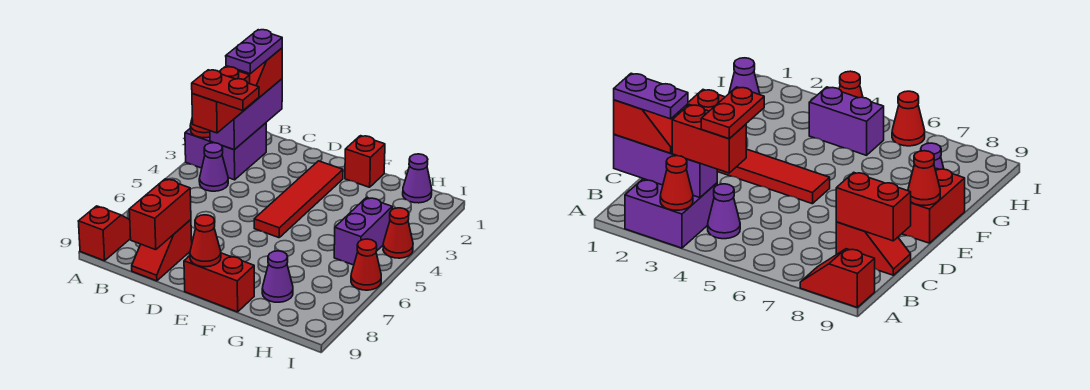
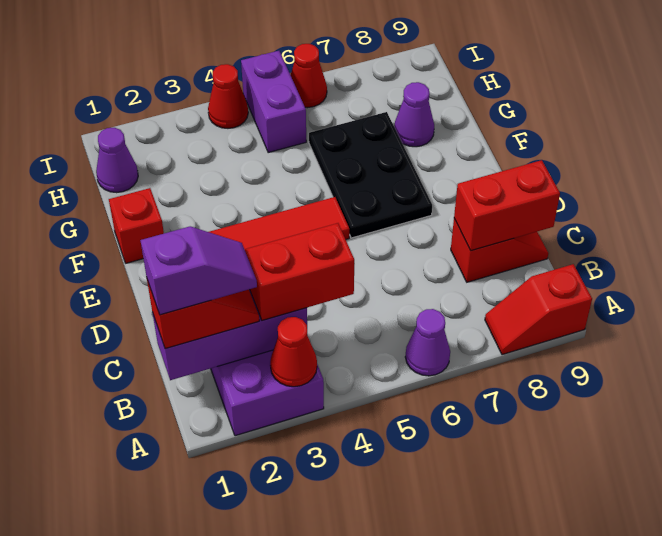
purple 1x2 plate [226,30,282,74] -> purple 1x2 slope [140,227,257,315]
purple 1x1 cone [199,143,228,191] -> purple 1x1 cone moved to [405,309,450,376]
red 1x2 plate [192,70,259,111] -> none
none -> black 2x3 plate [309,112,432,238]
red 1x2 brick [184,253,254,312] -> none
red 1x1 cone [190,215,221,267] -> none
purple 1x2 brick [334,197,392,265] -> purple 1x2 brick turned to [241,51,306,153]

